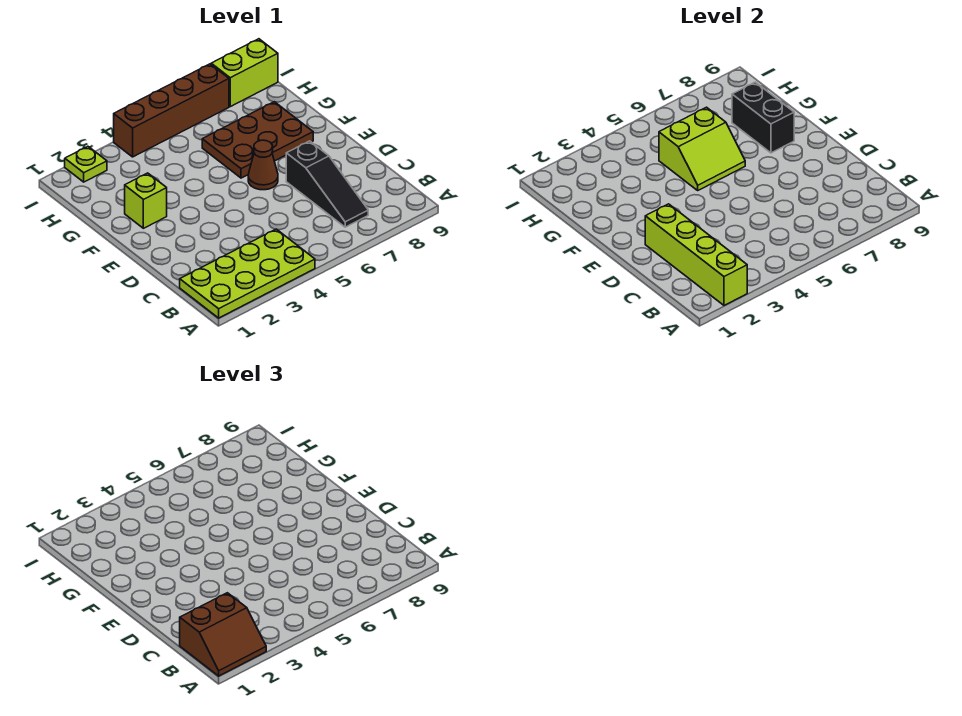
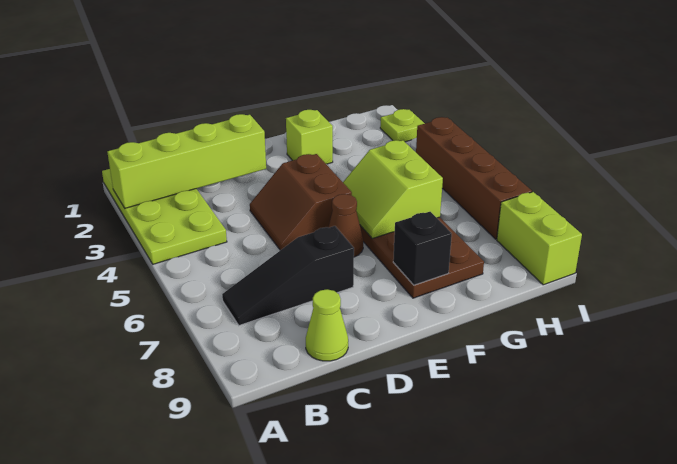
brown 2x2 slope [180,593,266,676] -> brown 2x2 slope moved to [250,154,352,250]
none -> lime 1x1 cone [306,289,348,361]
black 1x2 brick [732,82,794,153] -> black 1x1 brick [393,212,452,285]

